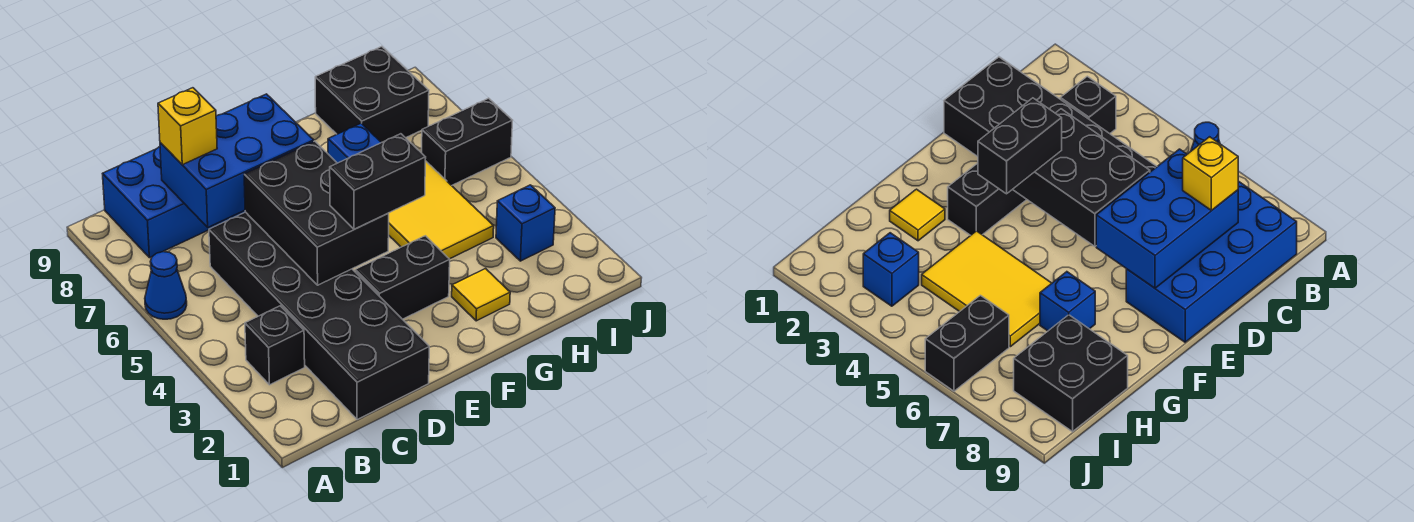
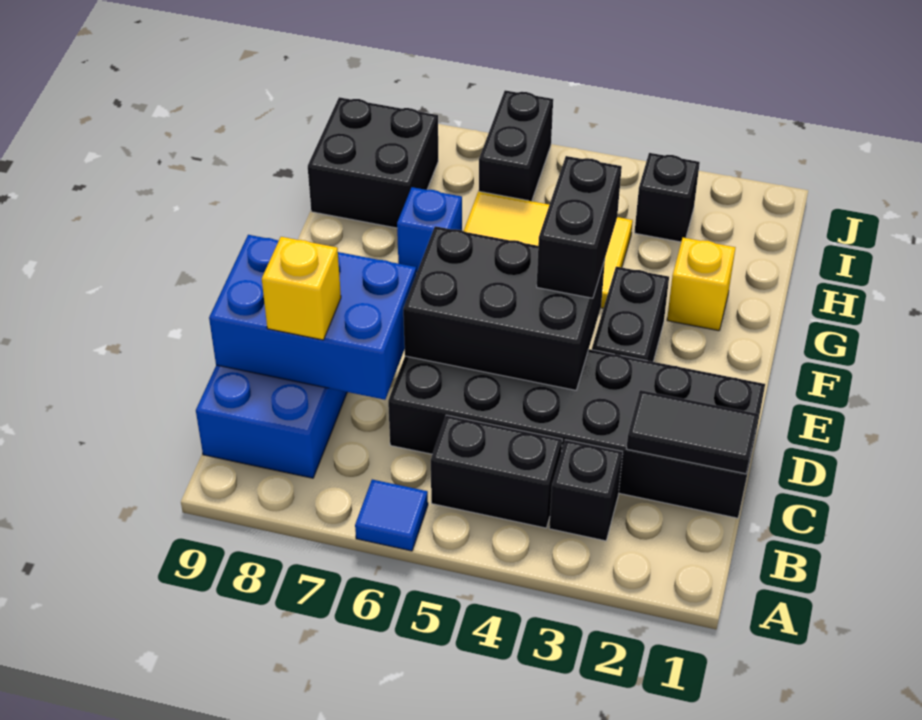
blue 1x1 cone [145,252,187,319] -> blue 1x1 tile [355,479,428,551]
none -> black 1x2 brick [431,415,562,528]
none -> black 1x2 tile [626,390,759,474]
blue 2x3 brick [160,94,314,227] -> blue 2x3 brick turned to [209,235,416,400]
yellow 1x1 tile [452,269,510,321] -> yellow 1x1 brick [667,238,736,331]
blue 1x1 brick [496,185,555,261] -> black 1x1 brick [634,153,700,242]

